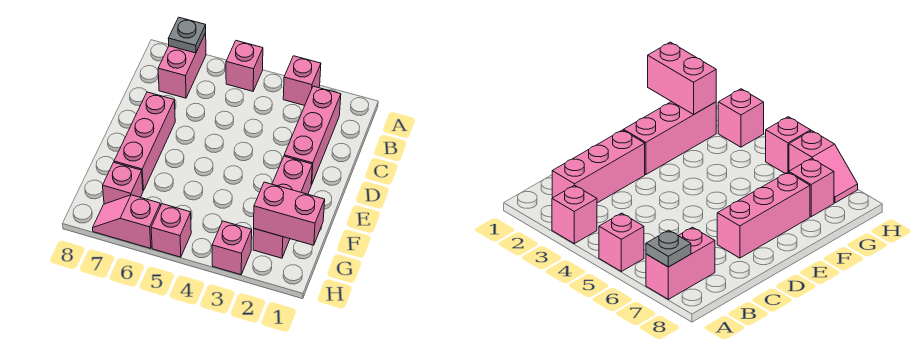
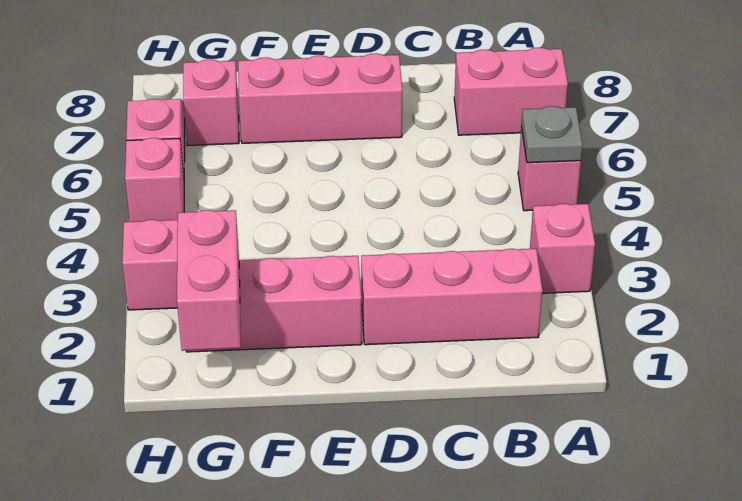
grey 1x1 plate [168,17,206,53] -> grey 1x1 plate moved to [521,106,583,163]

